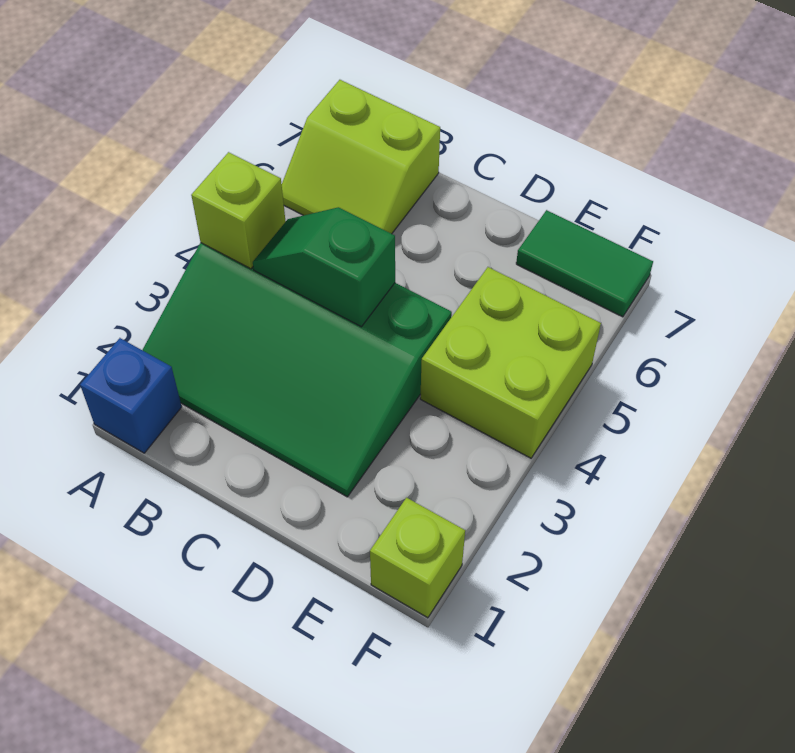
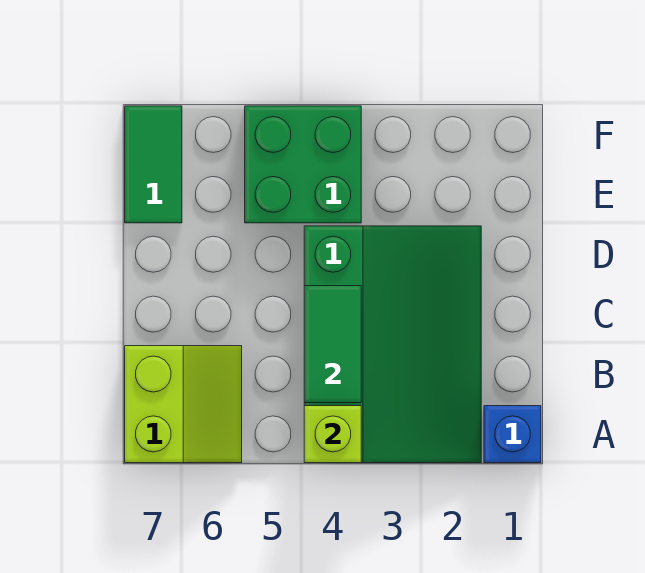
green 1x2 slope [253,207,395,327] -> green 1x2 tile [304,286,361,403]
lime 2x2 brick [420,267,601,458] -> green 2x2 brick [245,106,361,223]
lime 1x1 brick [370,498,465,618] -> none

